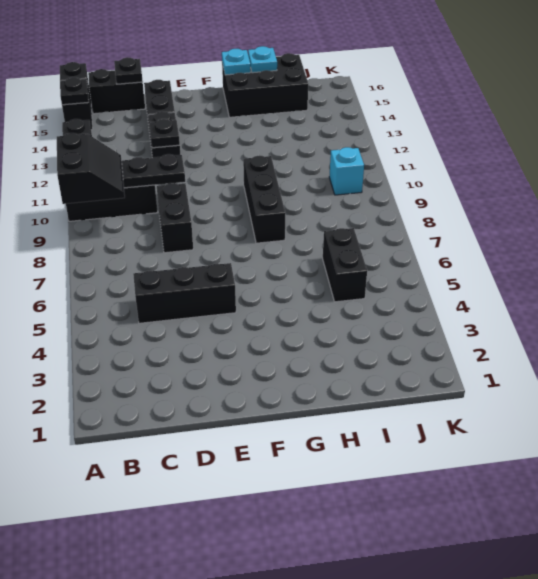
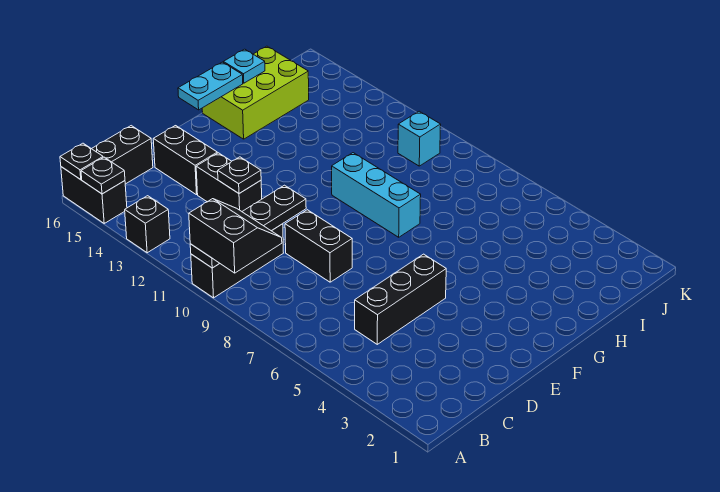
black 1x1 plate [114,57,143,84] -> none
black 1x3 brick [243,156,285,243] -> cyan 1x3 brick [332,153,421,237]
black 2x3 brick [222,53,308,117] -> lime 2x3 brick [202,46,309,139]
cyan 1x1 plate [222,49,251,75] -> cyan 1x2 plate [178,62,243,110]
black 1x2 brick [323,228,367,302] -> none

